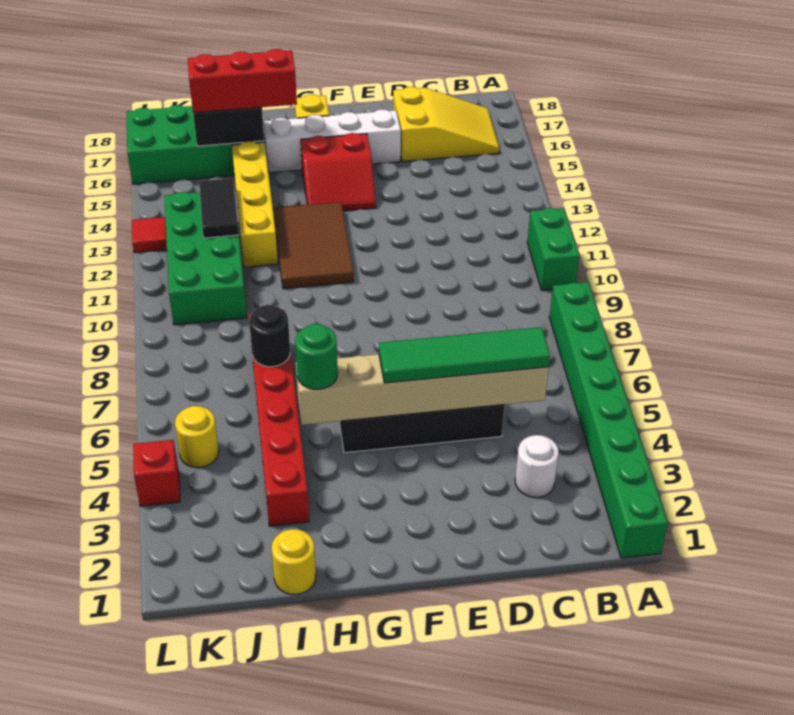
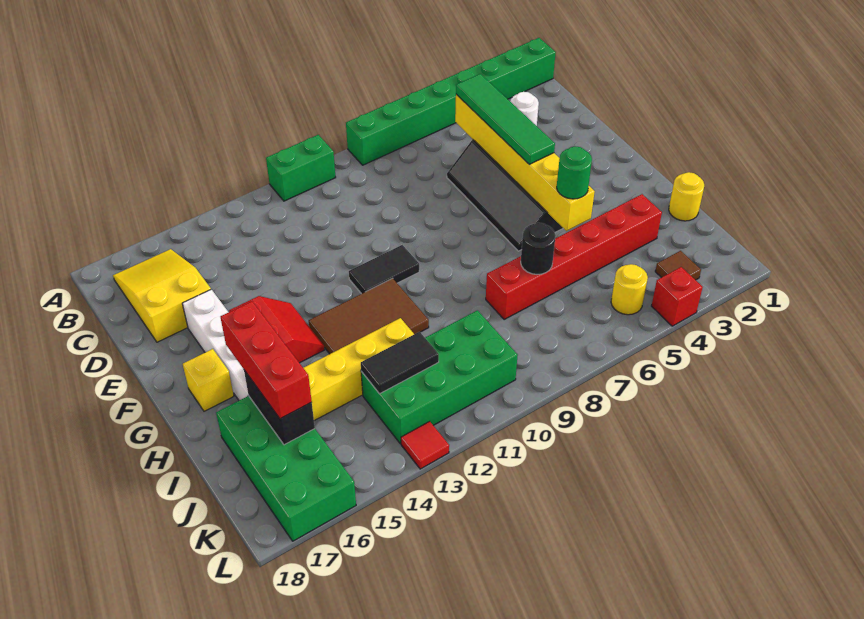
tan 1x6 brick [296,354,549,425] -> yellow 1x6 brick [455,94,595,231]
none -> black 1x2 tile [349,245,419,294]
none -> brown 1x1 tile [655,251,701,280]

